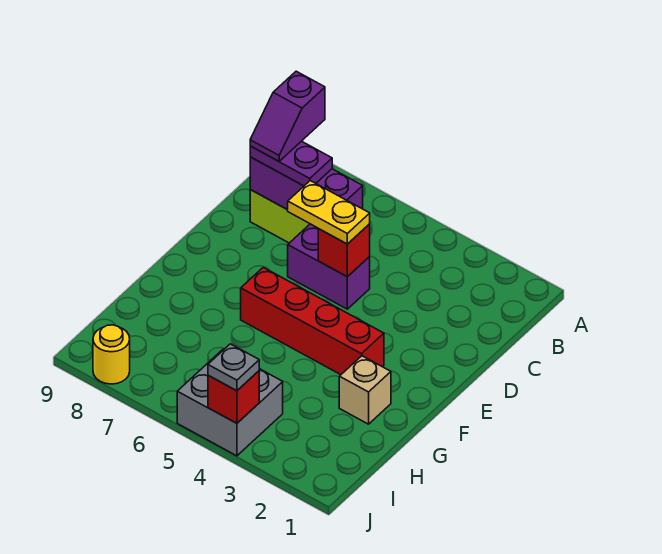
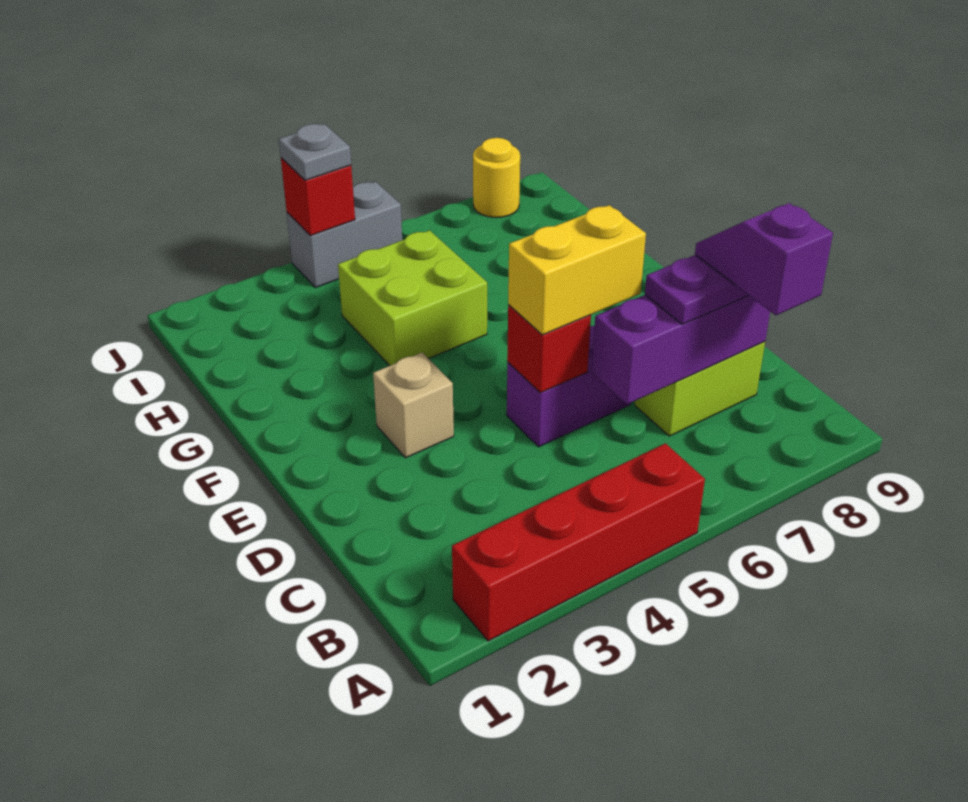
yellow 1x2 plate [288,181,370,244] -> yellow 1x2 brick [508,205,646,335]
red 1x4 brick [241,267,384,375] -> red 1x4 brick moved to [452,443,705,641]
tan 1x1 brick [339,356,391,424] -> tan 1x1 brick moved to [373,353,454,458]
none -> lime 2x2 brick [338,230,487,366]
grey 2x2 brick [177,349,283,456] -> grey 1x2 brick [287,182,402,288]

